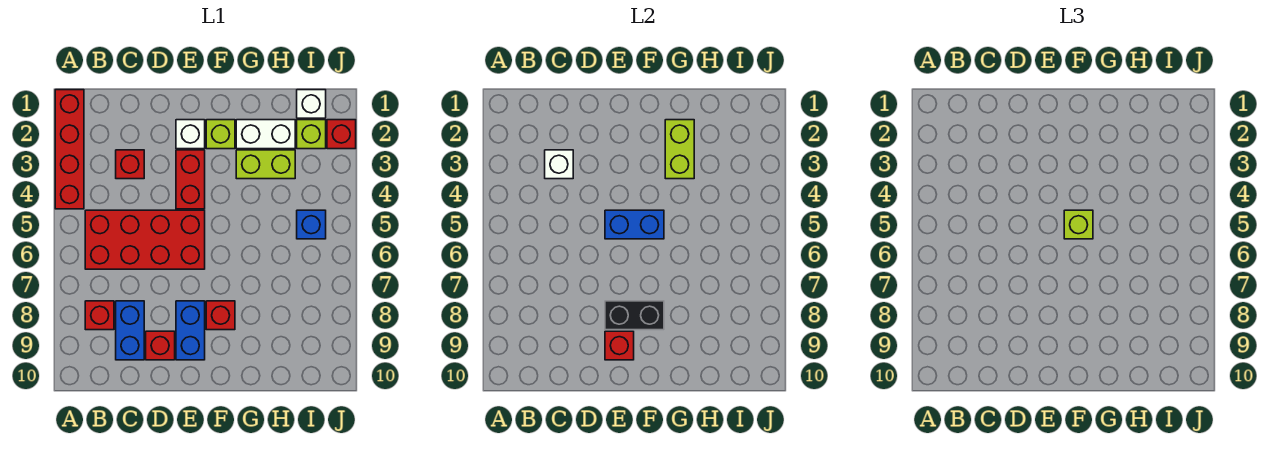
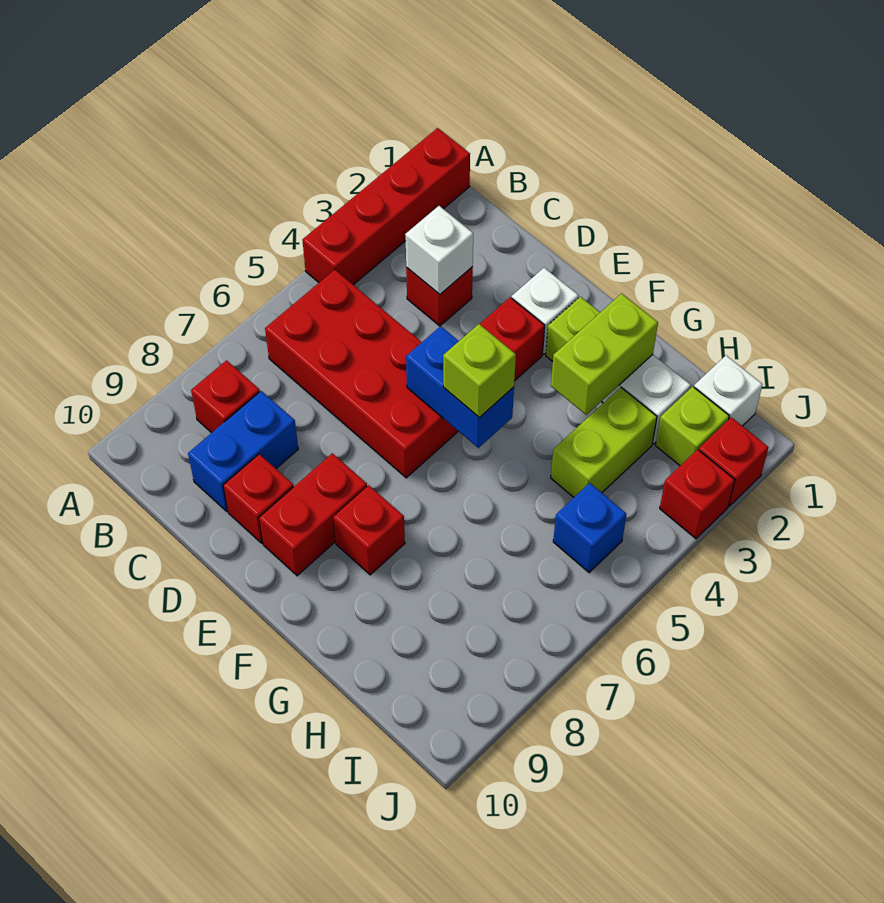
blue 1x2 brick [176,301,205,360] -> red 1x2 brick [259,453,367,576]
black 1x2 brick [605,301,664,330] -> none
red 1x1 brick [605,331,634,360] -> red 1x1 brick moved to [660,450,735,539]
lime 1x2 brick [236,150,295,179] -> lime 1x2 brick turned to [551,387,657,497]

